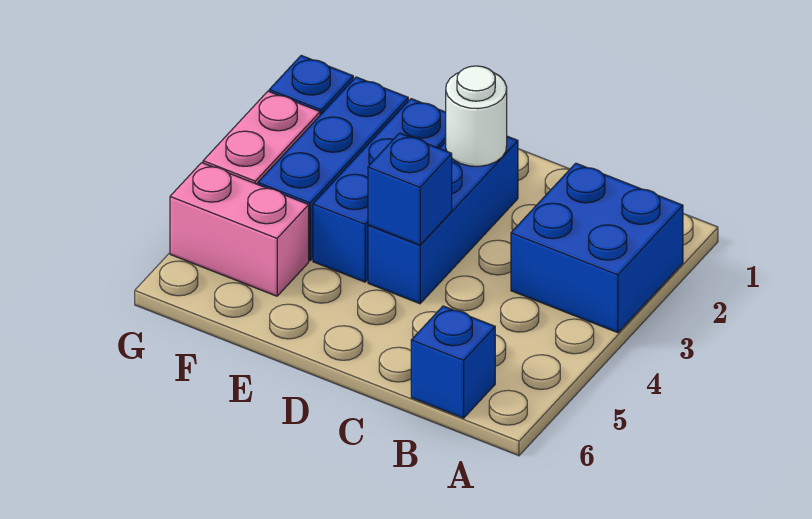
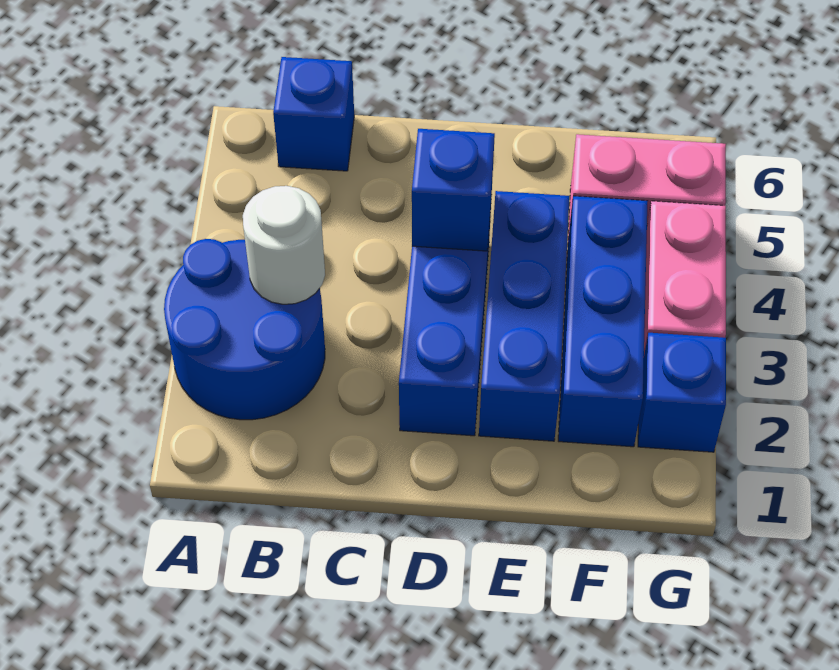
blue 2x2 brick [511,163,683,333] -> blue 2x2 round brick [164,239,325,420]
white 1x1 round brick [446,66,507,166] -> white 1x1 round brick moved to [243,186,325,304]

